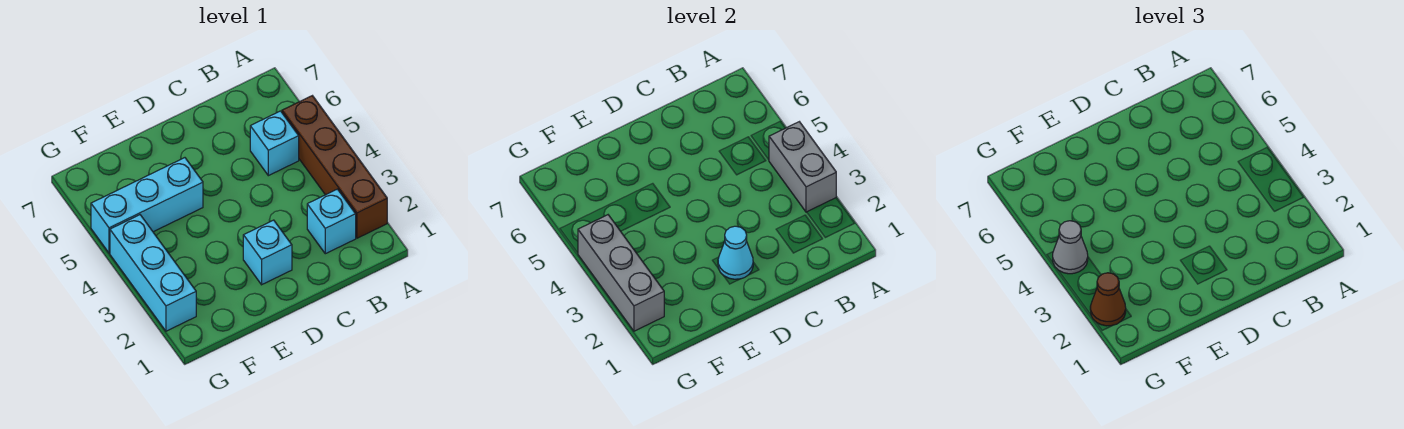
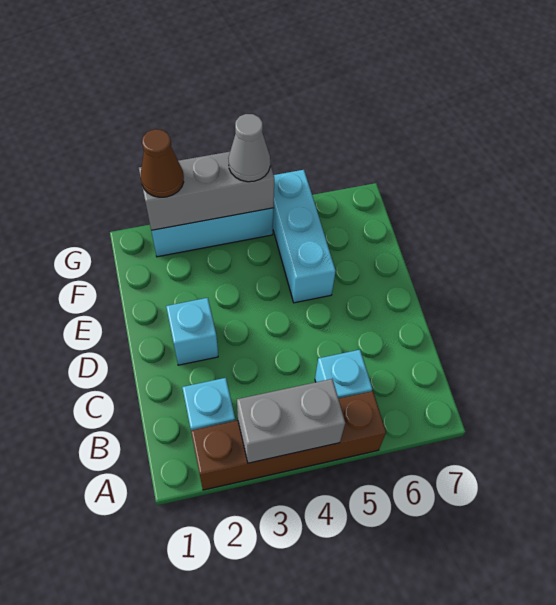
cyan 1x1 cone [718,226,753,279] -> none

